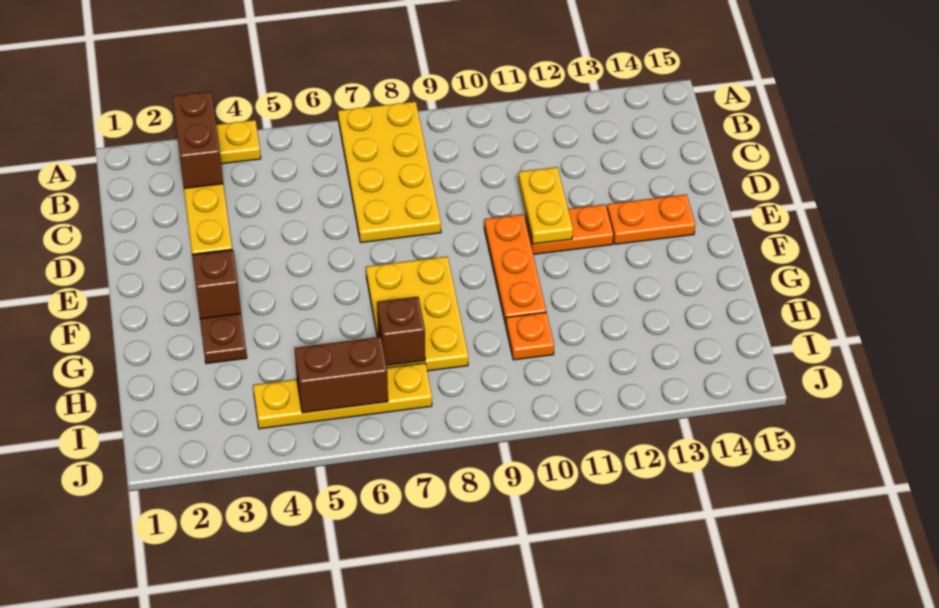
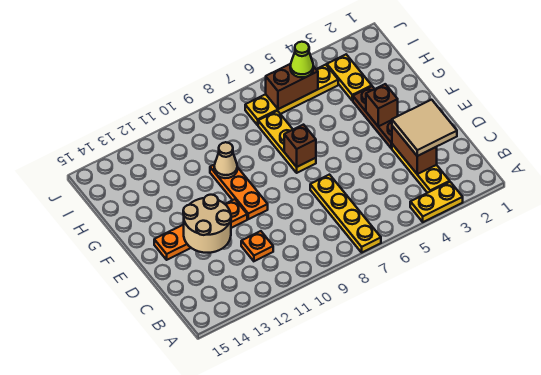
brown 1x2 brick [172,92,223,189] -> brown 1x2 brick moved to [392,126,437,174]
yellow 2x4 plate [338,102,441,243] -> yellow 1x4 plate [310,175,381,252]
none -> tan 2x2 tile [392,100,457,156]
yellow 1x2 plate [518,167,573,244] -> yellow 1x2 plate moved to [327,55,372,101]
none -> tan 2x2 round brick [183,195,231,253]
yellow 2x3 plate [366,256,468,371] -> yellow 1x3 plate [258,111,316,173]
none -> tan 1x1 cone [214,142,237,178]
brown 1x1 brick [377,297,425,366] -> brown 1x1 brick moved to [284,125,316,167]
orange 1x1 plate [506,312,554,360] -> orange 1x1 plate moved to [241,231,273,261]
none -> lime 1x1 cone [290,42,313,77]

